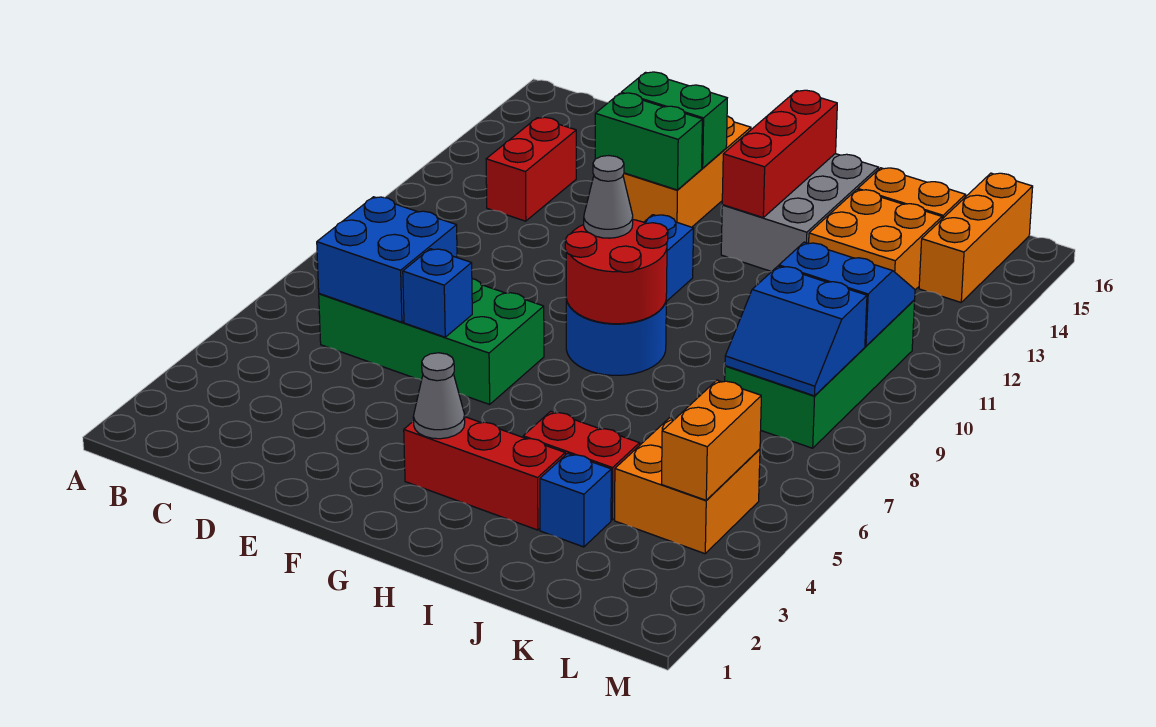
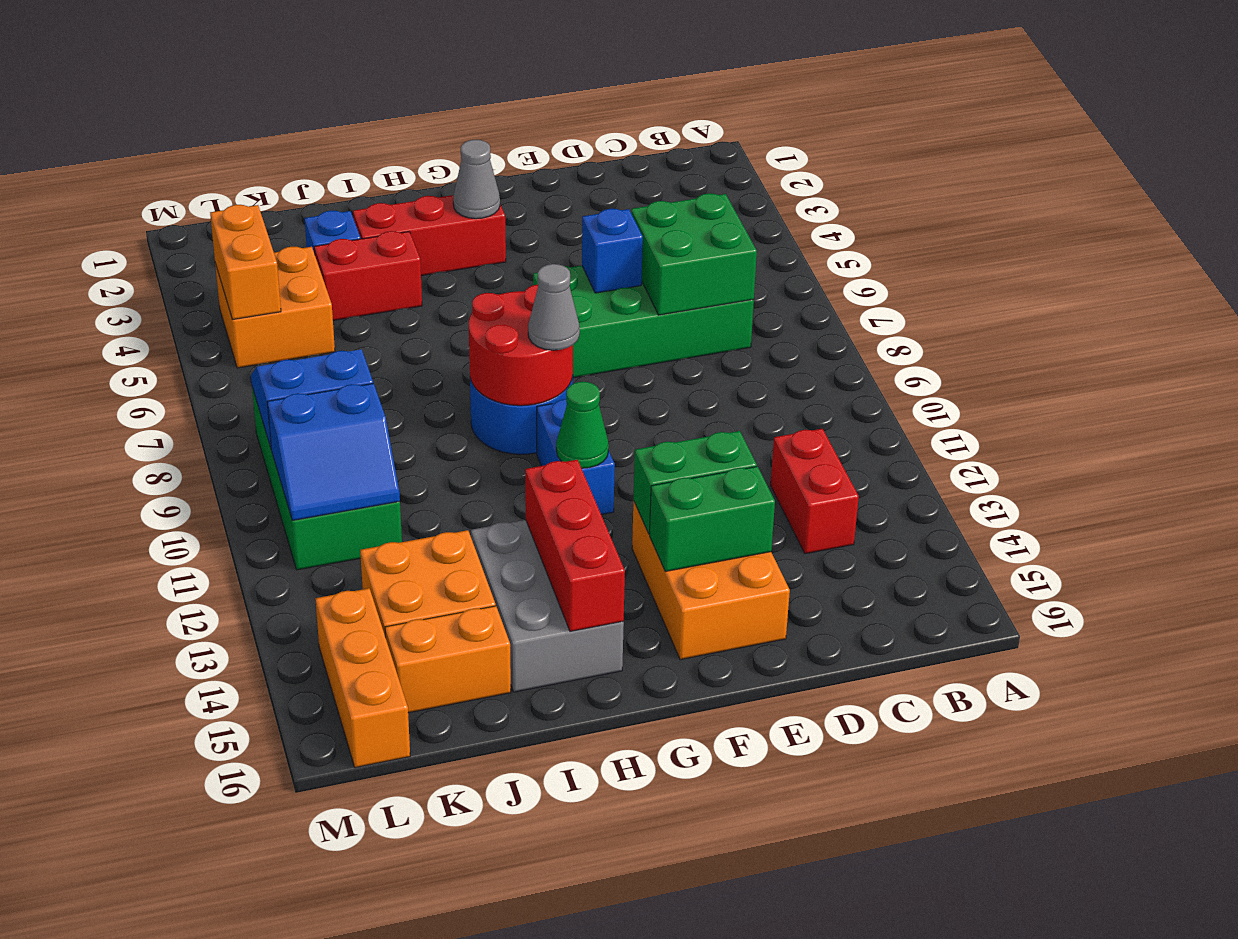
blue 2x2 brick [317,197,457,322] -> green 2x2 brick [631,193,757,315]
none -> green 1x1 cone [556,382,609,468]

